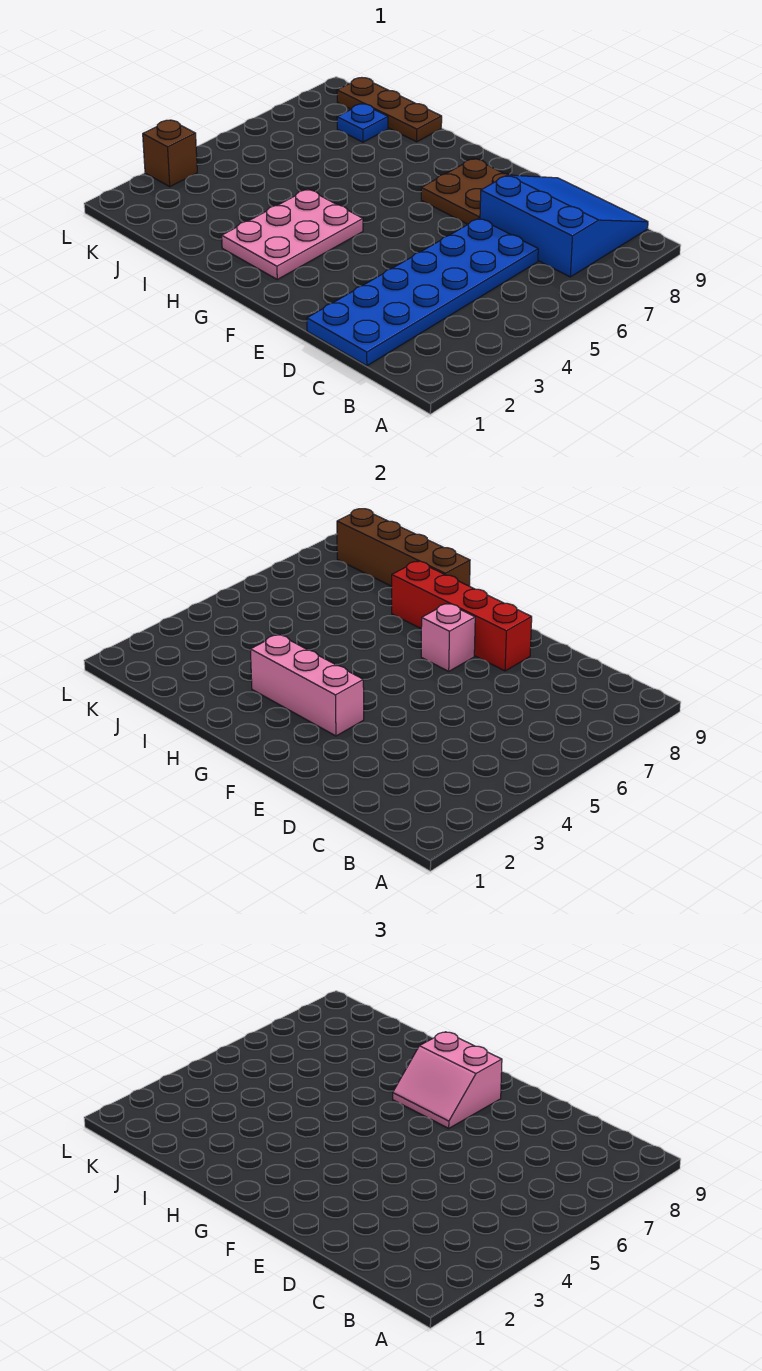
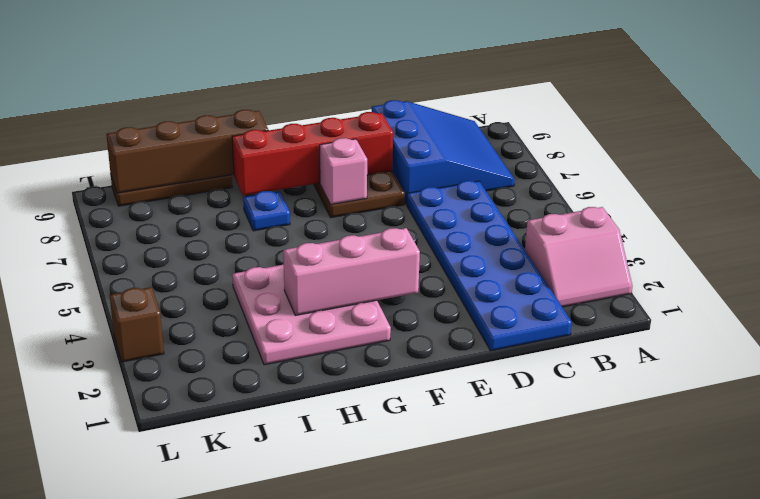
blue 3x3 slope [480,175,648,277] -> blue 3x3 slope turned to [372,100,515,205]
pink 2x2 slope [393,1032,502,1128] -> pink 2x2 slope moved to [525,207,633,307]
pink 2x3 plate [222,189,363,279] -> pink 3x3 plate [232,265,391,365]
blue 1x1 plate [337,104,388,142] -> blue 1x1 plate moved to [243,191,290,231]

